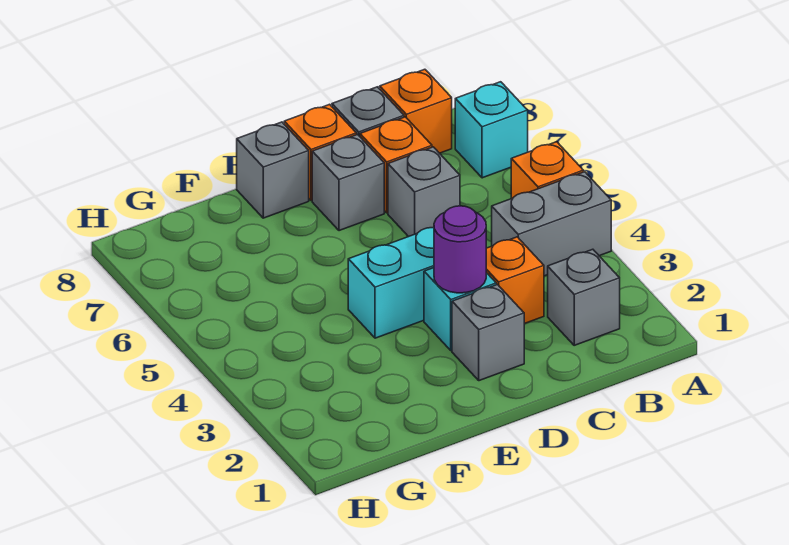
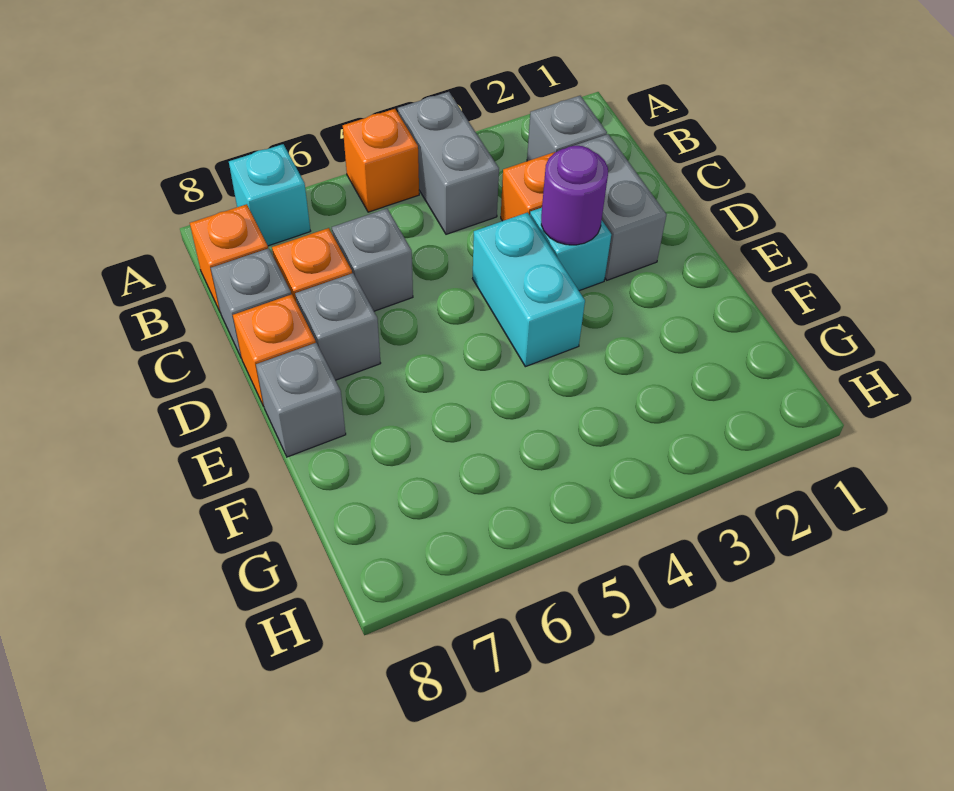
grey 1x1 brick [452,285,524,381] -> grey 1x2 brick [574,134,666,280]

